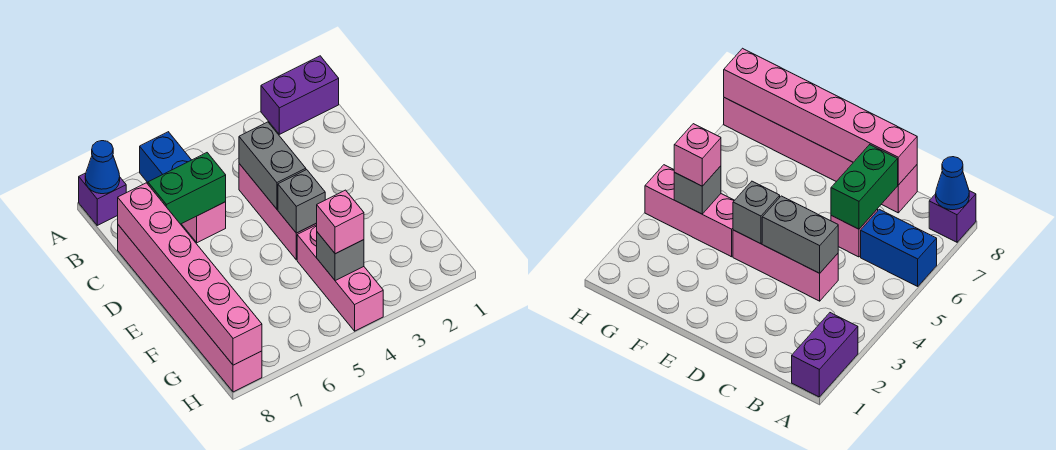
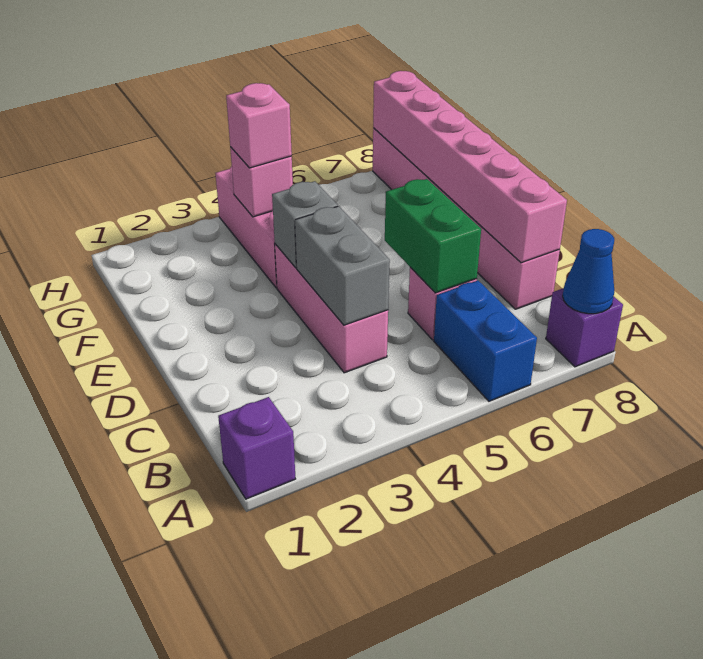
purple 1x2 brick [261,56,339,134] -> purple 1x1 brick [218,397,295,499]
green 1x2 brick [148,153,226,224] -> green 1x2 brick turned to [385,179,481,293]
grey 1x1 brick [317,232,364,281] -> pink 1x1 brick [230,147,293,217]

